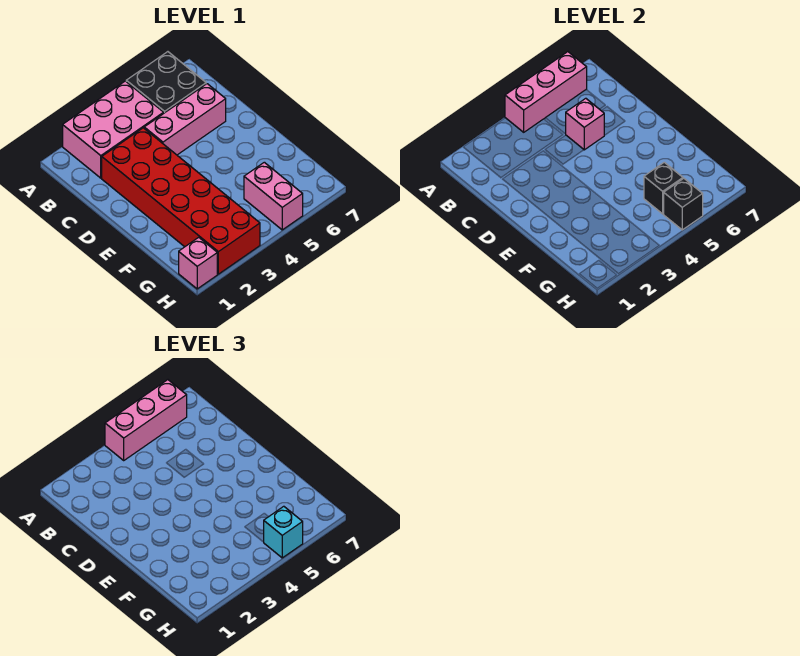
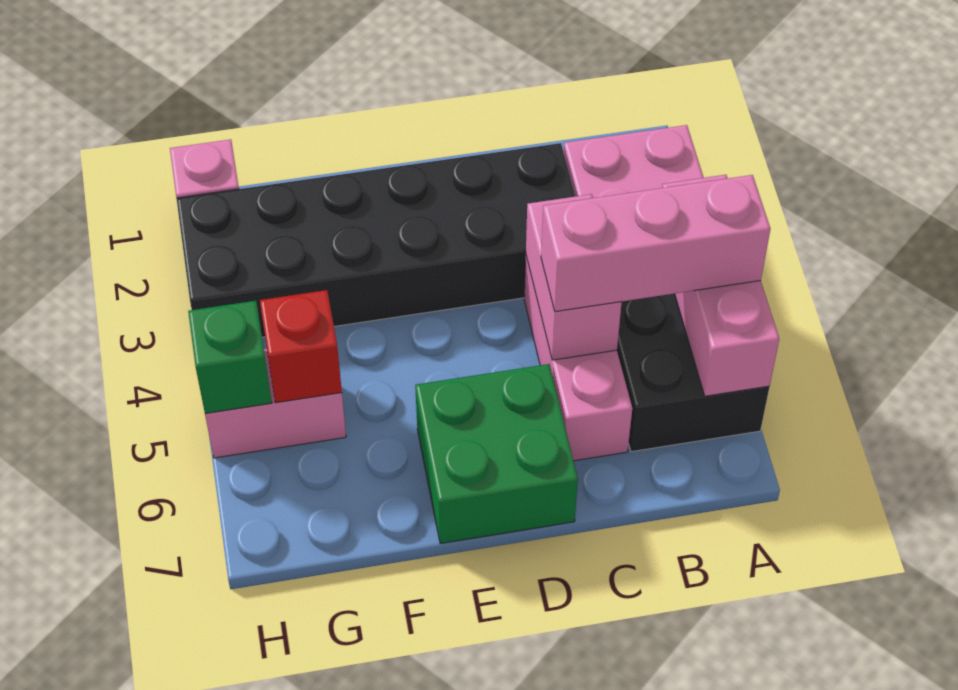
pink 1x3 brick [105,380,187,460] -> pink 1x3 brick turned to [541,175,770,312]
red 2x6 brick [102,128,260,274] -> black 2x6 brick [176,143,575,337]
pink 1x1 brick [566,98,604,150] -> pink 1x2 brick [526,194,622,360]
none -> green 2x2 brick [415,364,578,544]
black 1x1 brick [644,162,683,214] -> red 1x1 brick [260,290,342,403]
black 1x1 brick [664,178,703,230] -> green 1x1 brick [188,301,272,414]
cyan 1x1 brick [264,506,303,558] -> none

